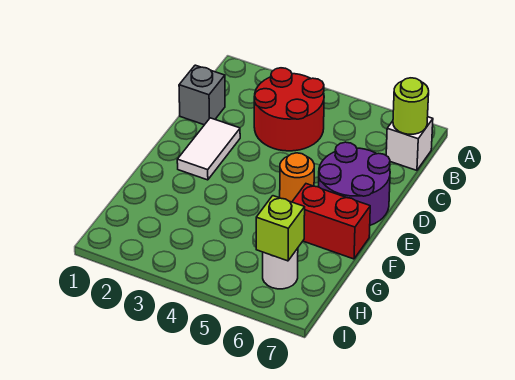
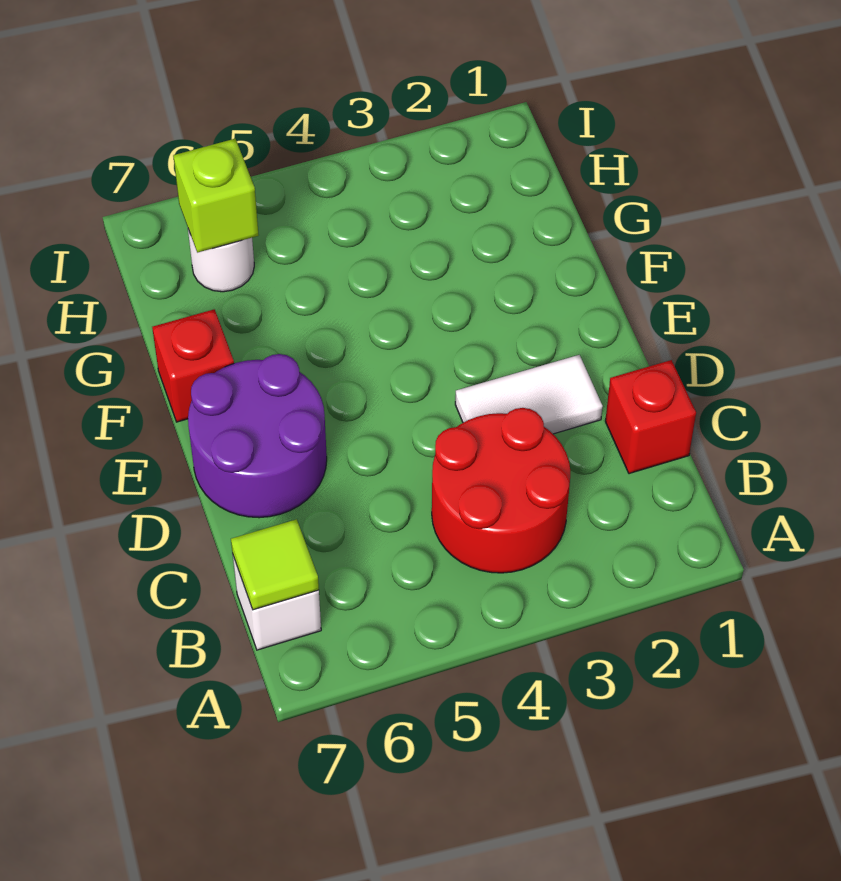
lime 1x1 round brick [393,78,429,134] -> lime 1x1 tile [231,519,319,610]
grey 1x1 brick [179,65,225,125] -> red 1x1 brick [605,360,696,474]
white 1x2 tile [177,118,240,180] -> white 1x2 tile turned to [455,355,603,434]
orange 1x1 round brick [280,153,314,202] -> none
red 1x2 brick [292,184,370,259] -> red 1x1 brick [152,309,234,422]

